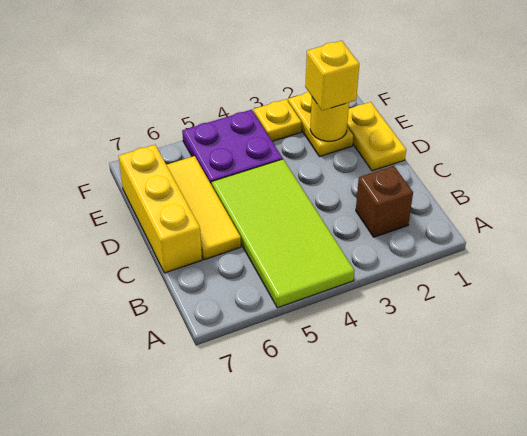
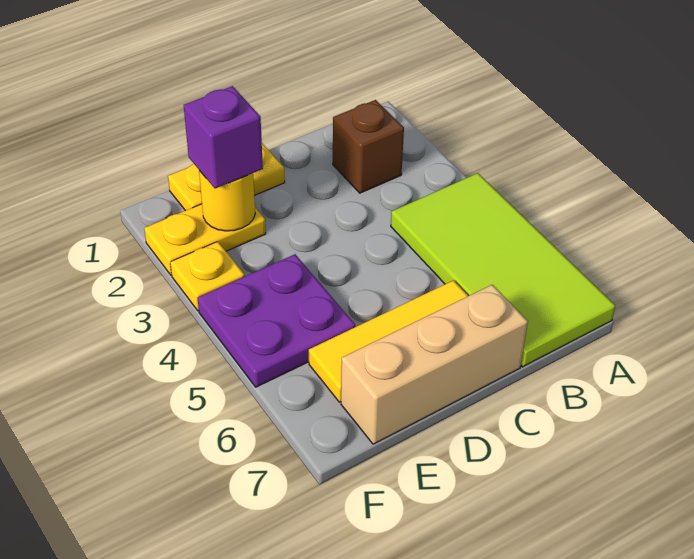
lime 2x4 tile [212,159,354,308] -> lime 2x4 tile turned to [391,173,615,367]
yellow 1x3 brick [119,145,202,273] -> tan 1x3 brick [341,285,528,444]
yellow 1x1 brick [305,41,359,111] -> purple 1x1 brick [184,86,263,189]

